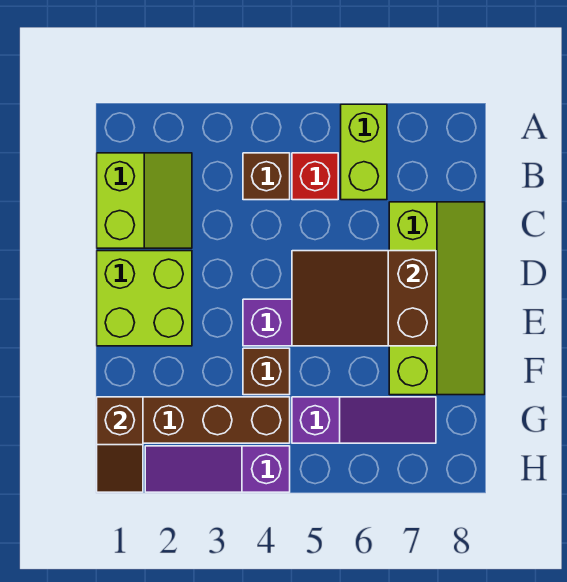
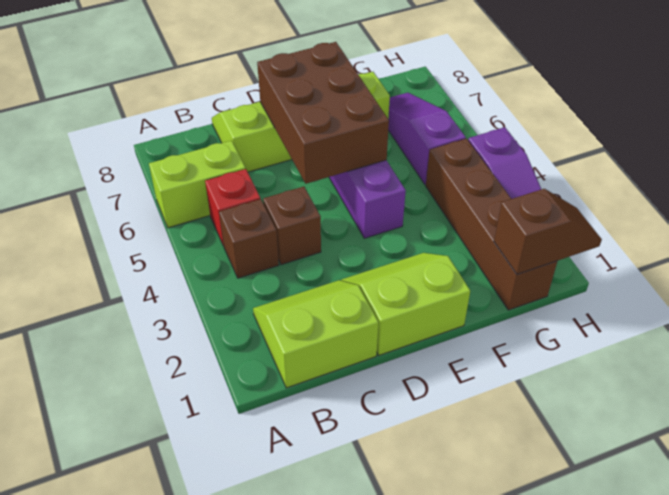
lime 2x2 brick [97,251,192,346] -> lime 2x2 slope [341,253,470,355]
brown 2x3 slope [292,251,436,346] -> brown 2x3 brick [257,42,389,184]
brown 1x1 brick [243,348,290,395] -> brown 1x1 brick moved to [263,187,321,265]

